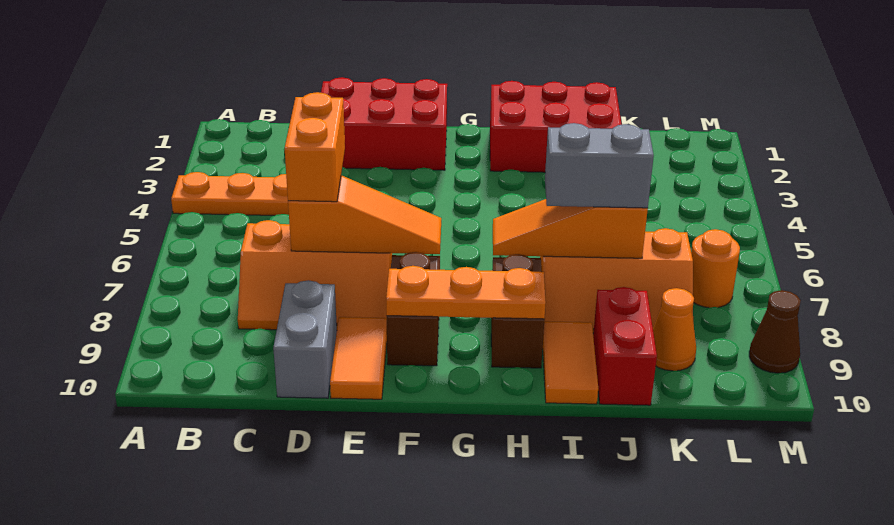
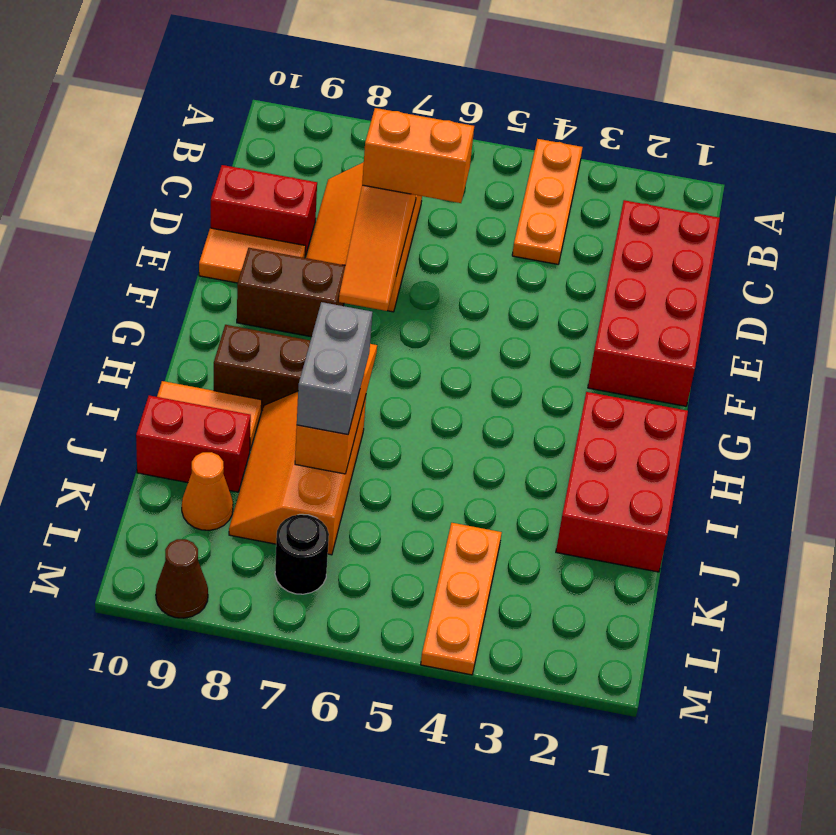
red 2x3 brick [321,77,447,170] -> red 2x4 brick [588,200,720,406]
grey 1x2 brick [273,280,337,398] -> red 1x2 brick [211,165,317,256]
orange 1x3 plate [386,266,546,319] -> orange 1x3 plate moved to [421,523,502,675]
orange 1x1 round brick [691,229,740,308] -> black 1x1 round brick [275,514,329,594]

